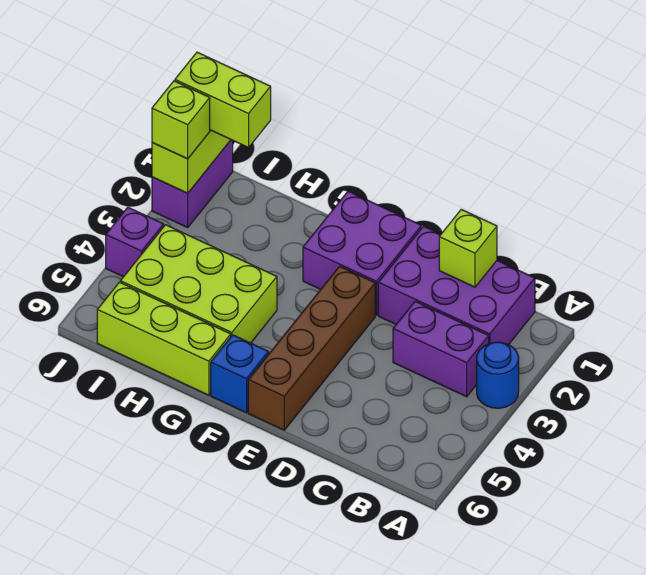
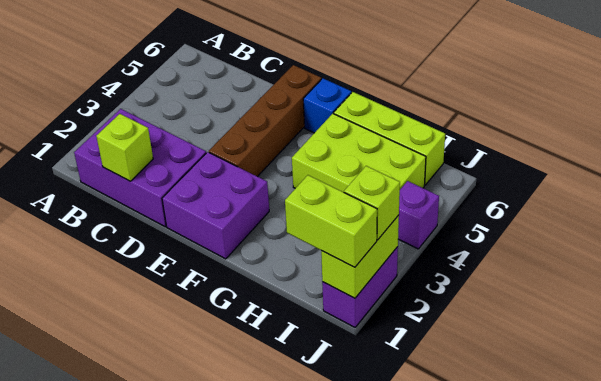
blue 1x1 round brick [477,342,519,408] -> none
purple 1x2 brick [393,301,489,397] -> none

